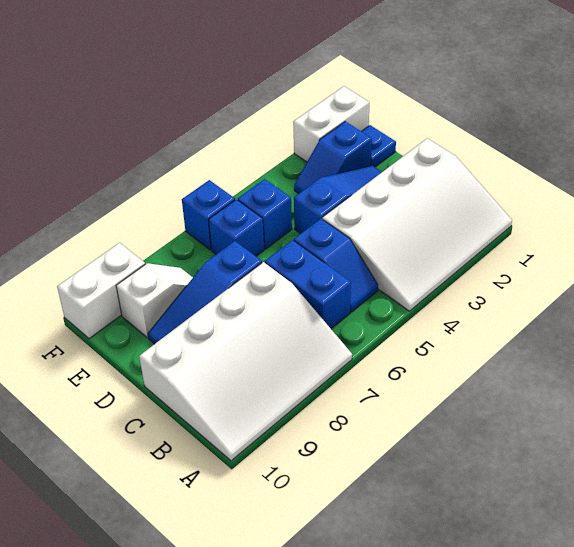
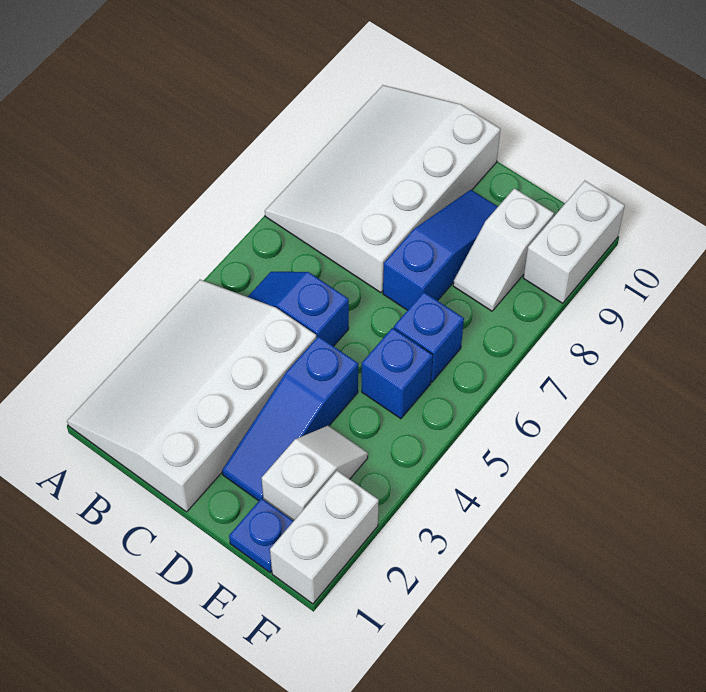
blue 1x2 brick [265,240,351,329] -> none
blue 1x2 slope [294,121,372,193] -> white 1x2 slope [262,426,368,521]
blue 1x1 brick [182,180,235,250] -> none

